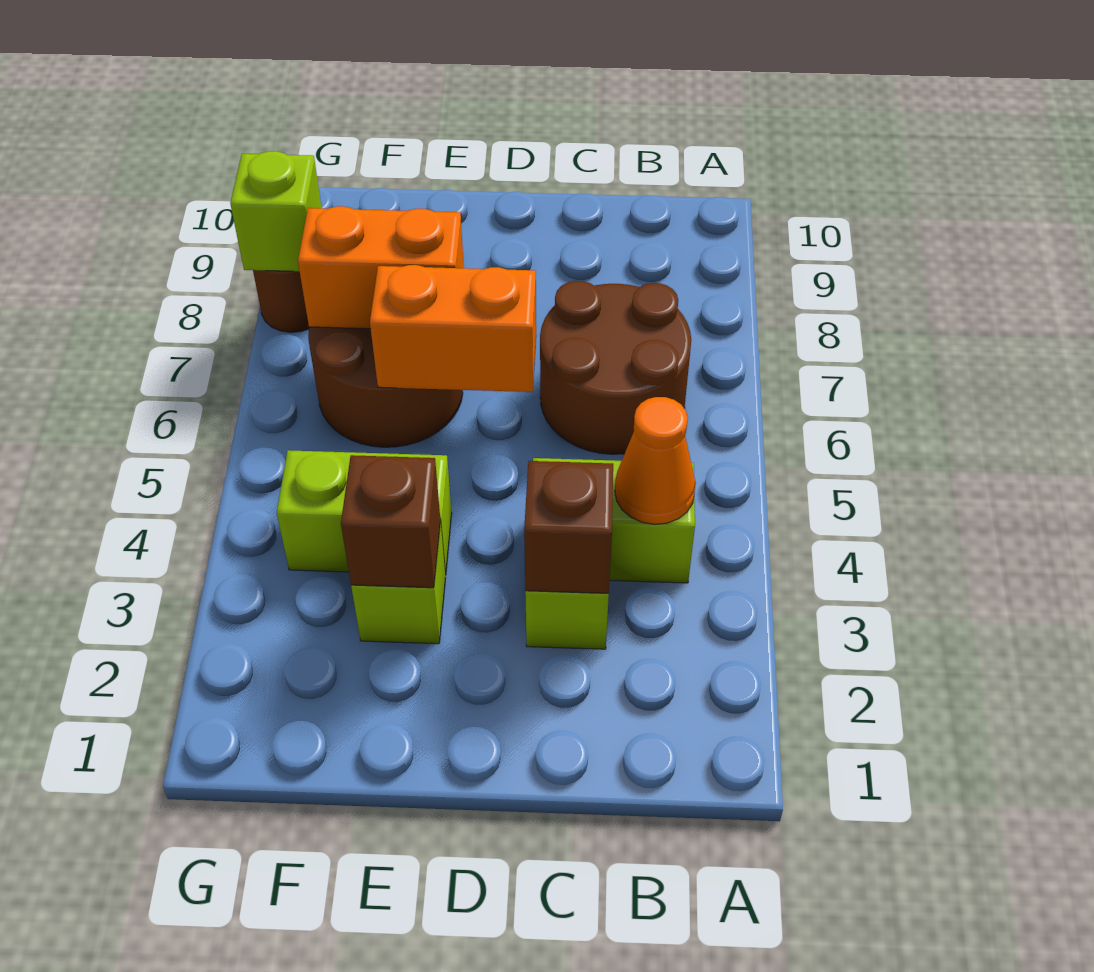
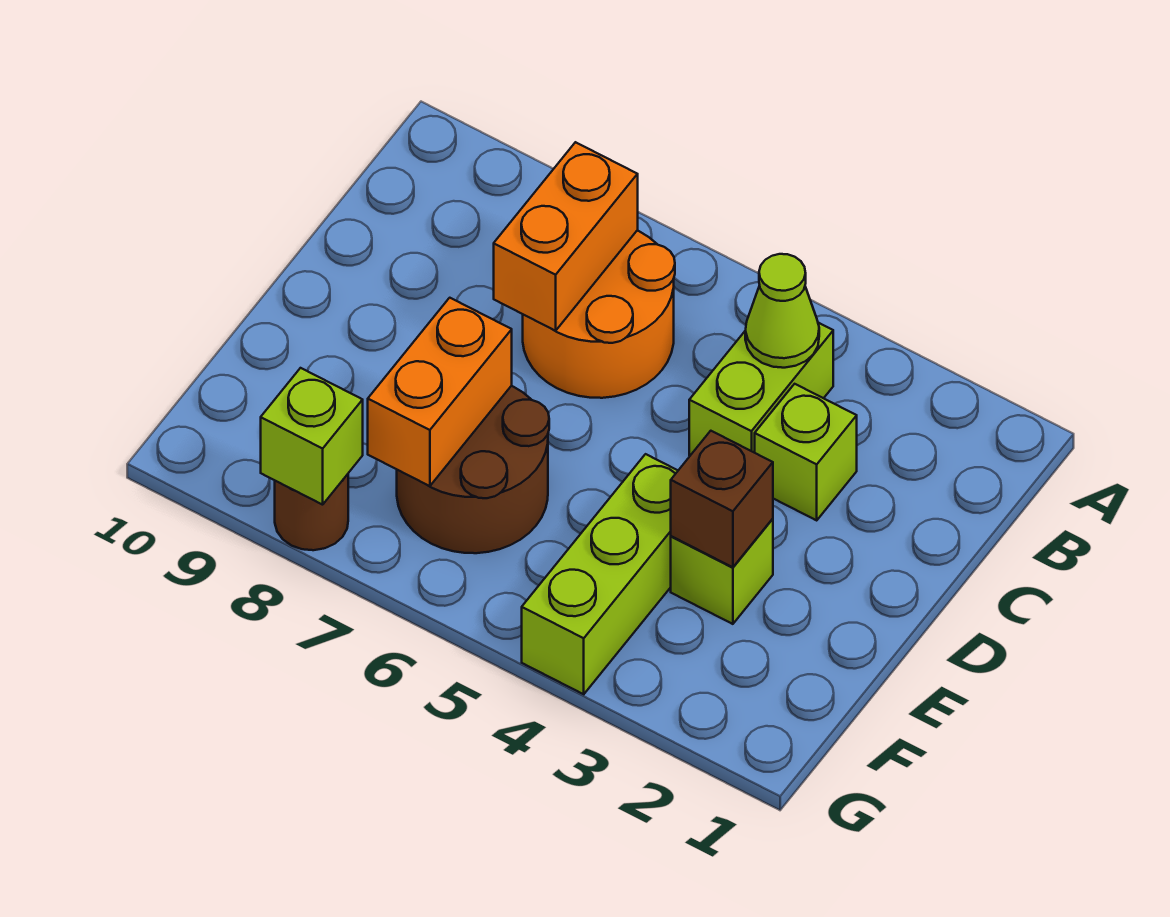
orange 1x1 cone [615,397,696,524] -> lime 1x1 cone [745,254,819,368]
brown 2x2 round brick [540,281,691,454] -> orange 2x2 round brick [523,231,675,398]
brown 1x1 brick [524,461,613,593] -> none
orange 1x2 brick [370,265,536,392] -> orange 1x2 brick moved to [494,142,638,331]
lime 1x2 brick [277,450,452,575] -> lime 1x3 brick [522,454,678,694]

